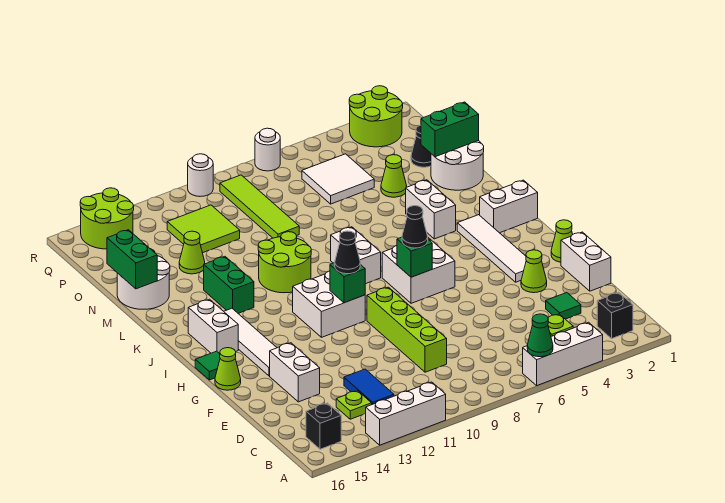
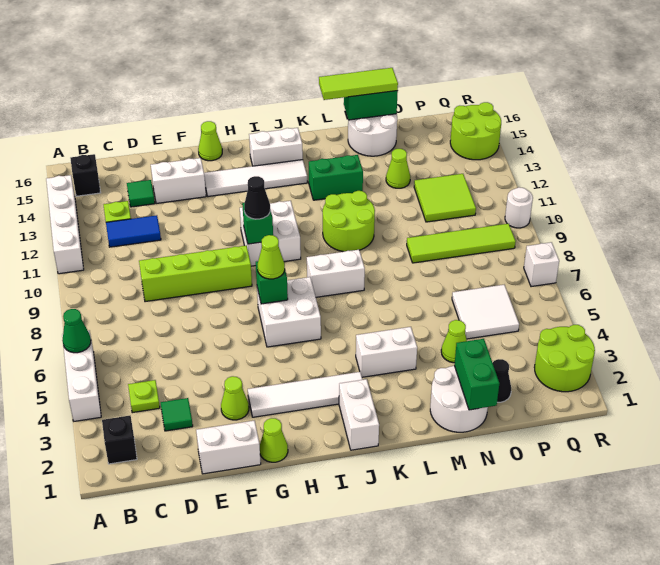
white 1x3 brick [366,382,446,445] -> white 1x4 brick [46,175,84,274]
black 1x1 cone [402,206,428,248] -> lime 1x1 cone [258,235,285,279]
green 1x1 tile [195,351,220,380] -> green 1x1 tile moved to [127,180,155,207]
none -> lime 1x3 tile [319,68,398,100]
white 1x1 round brick [255,128,280,171] -> white 1x1 brick [524,242,559,287]

